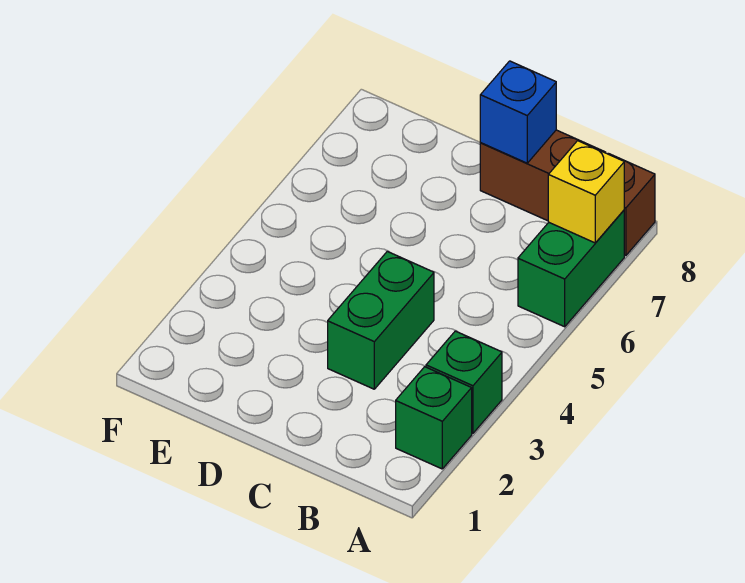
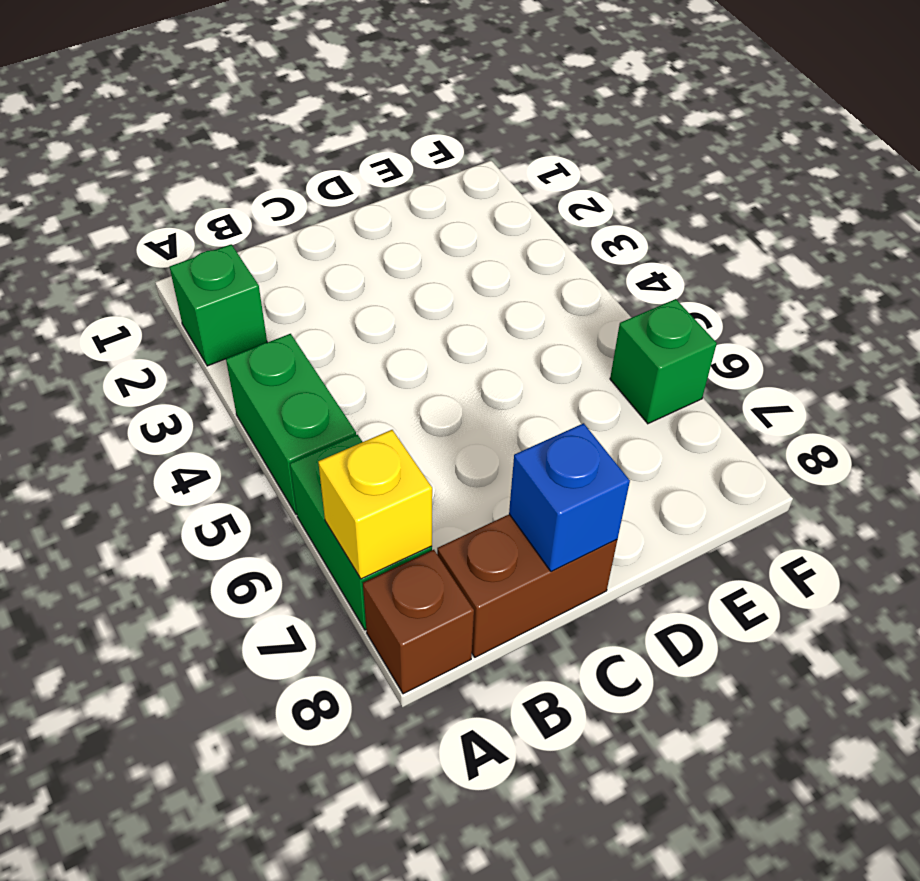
green 1x1 brick [426,331,502,433] -> green 1x1 brick moved to [610,299,717,424]
green 1x2 brick [328,251,434,389] -> green 1x2 brick moved to [226,334,356,514]

